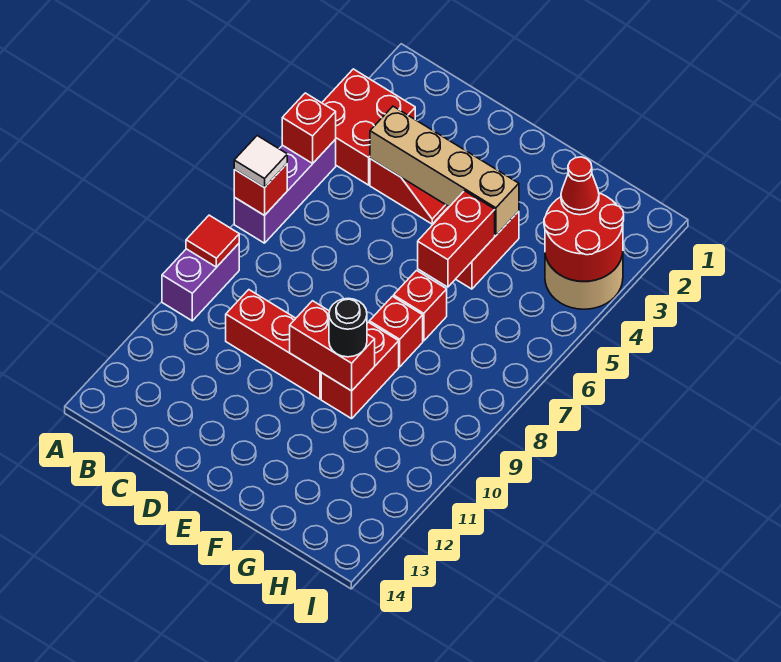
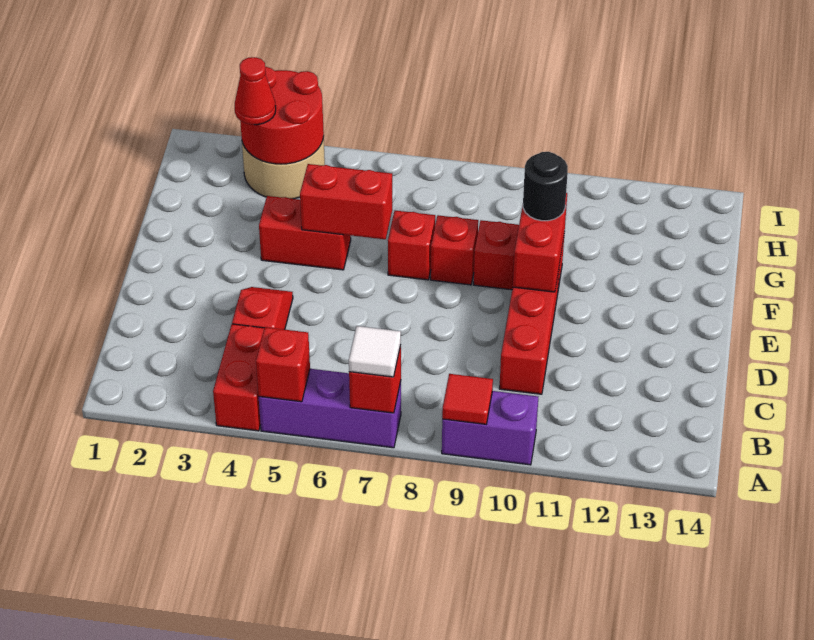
red 2x2 brick [322,69,415,185] -> red 1x2 brick [213,324,264,431]
tan 1x4 brick [370,106,519,235] -> none

